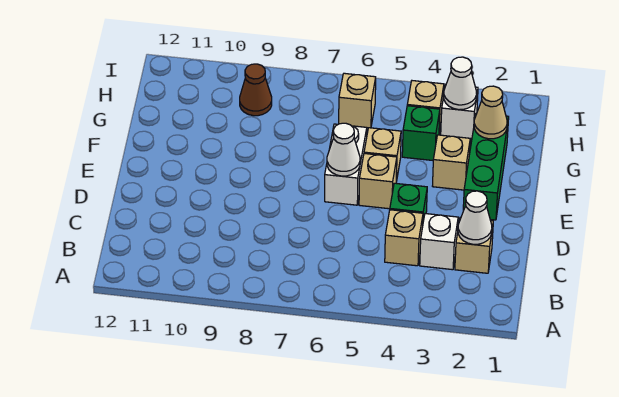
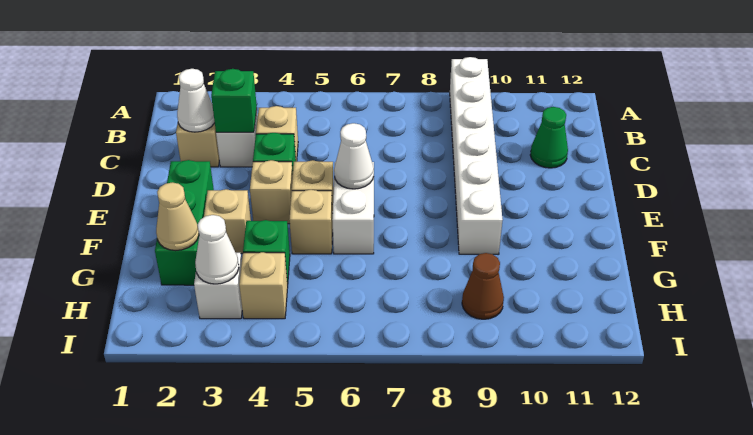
none -> white 1x6 brick [450,57,503,255]
none -> green 1x1 brick [211,69,257,132]
none -> green 1x1 cone [530,107,568,168]
tan 1x1 brick [339,73,376,128] -> tan 1x1 brick moved to [250,160,293,224]

